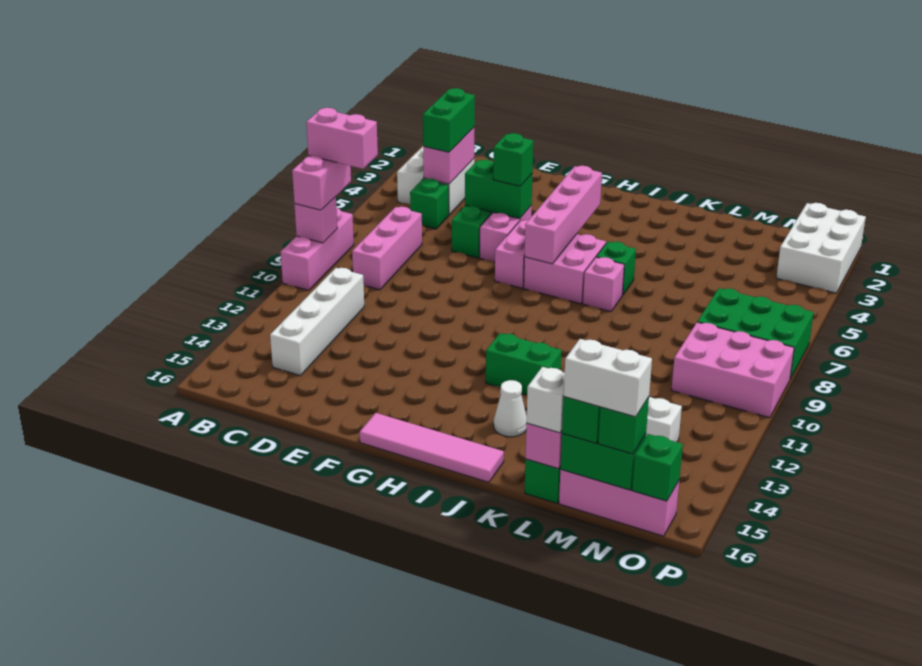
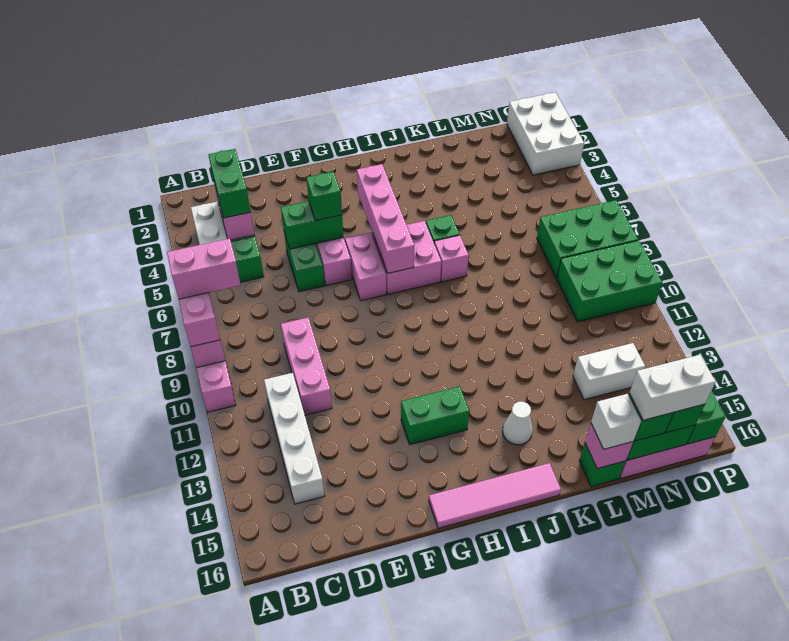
pink 1x3 brick [352,207,422,290] -> pink 1x3 brick moved to [281,318,332,415]
green 1x2 brick [486,333,562,395] -> green 1x2 brick moved to [401,386,469,445]
pink 2x3 brick [671,322,794,418] -> green 2x3 brick [557,240,662,322]

